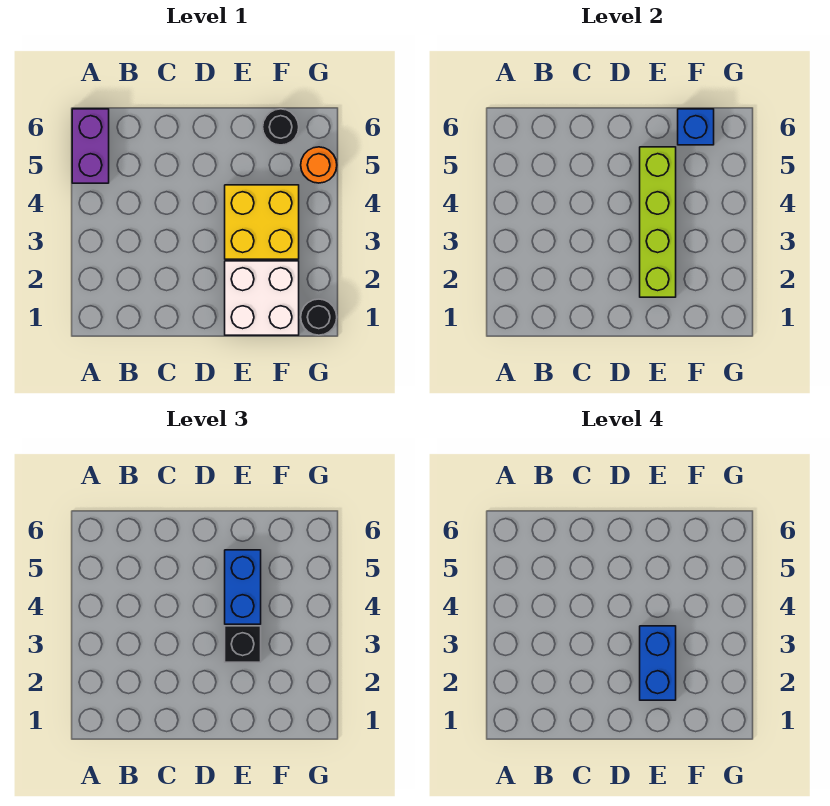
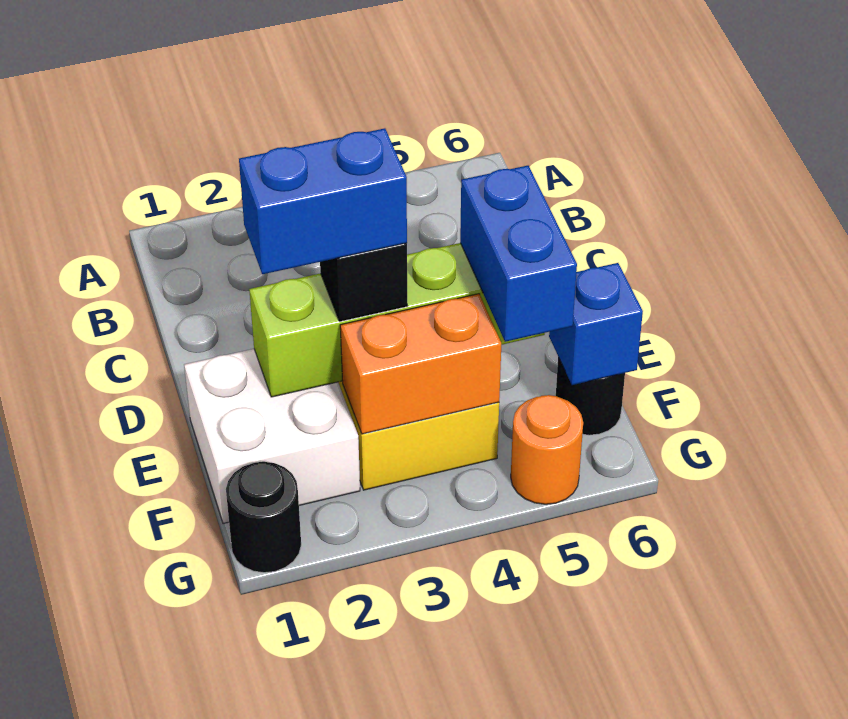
purple 1x2 brick [72,109,109,183] -> none
blue 1x2 brick [225,550,261,624] -> blue 1x2 brick turned to [460,166,577,342]
none -> orange 1x2 brick [340,294,501,434]

